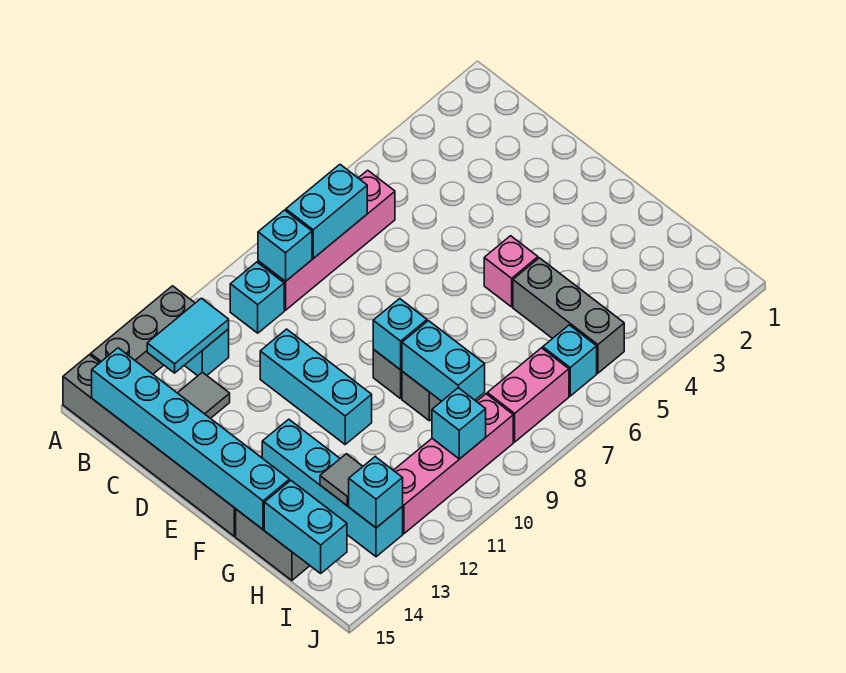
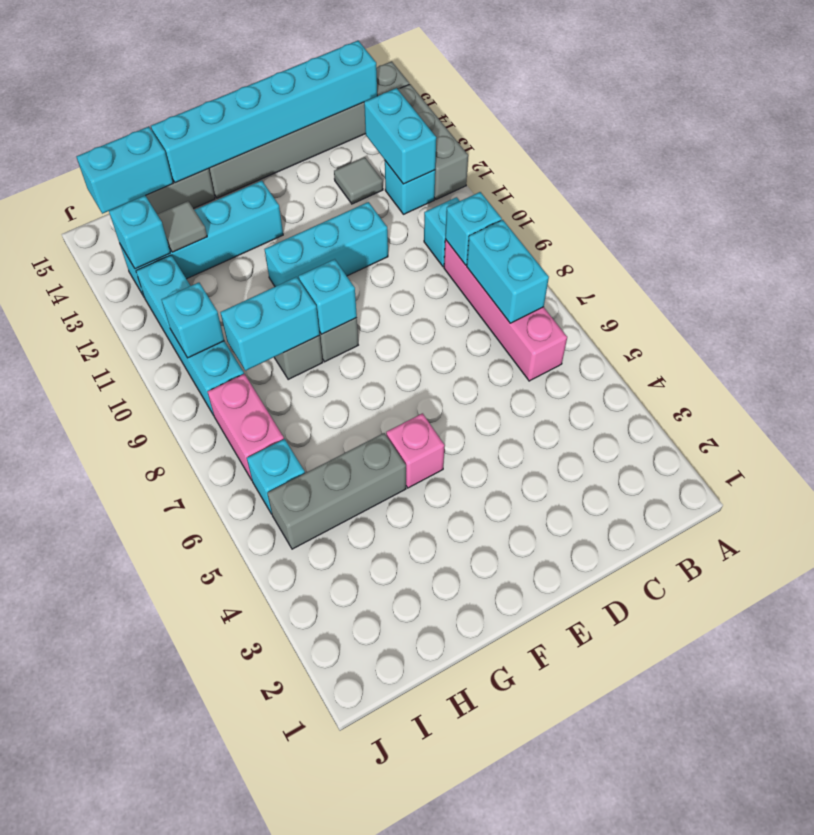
cyan 1x2 tile [147,298,229,373] -> cyan 1x2 brick [364,88,436,184]
pink 1x4 brick [394,394,513,534] -> cyan 1x4 brick [136,255,244,416]

